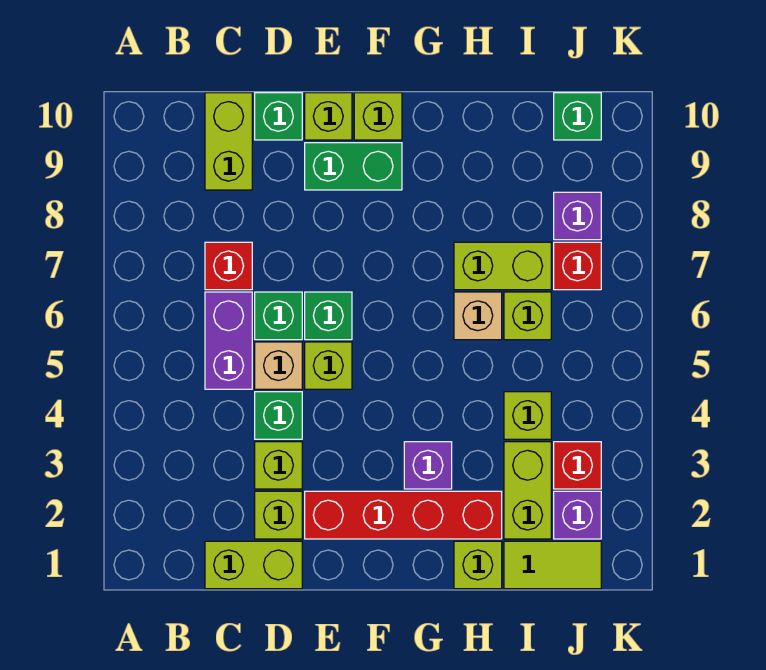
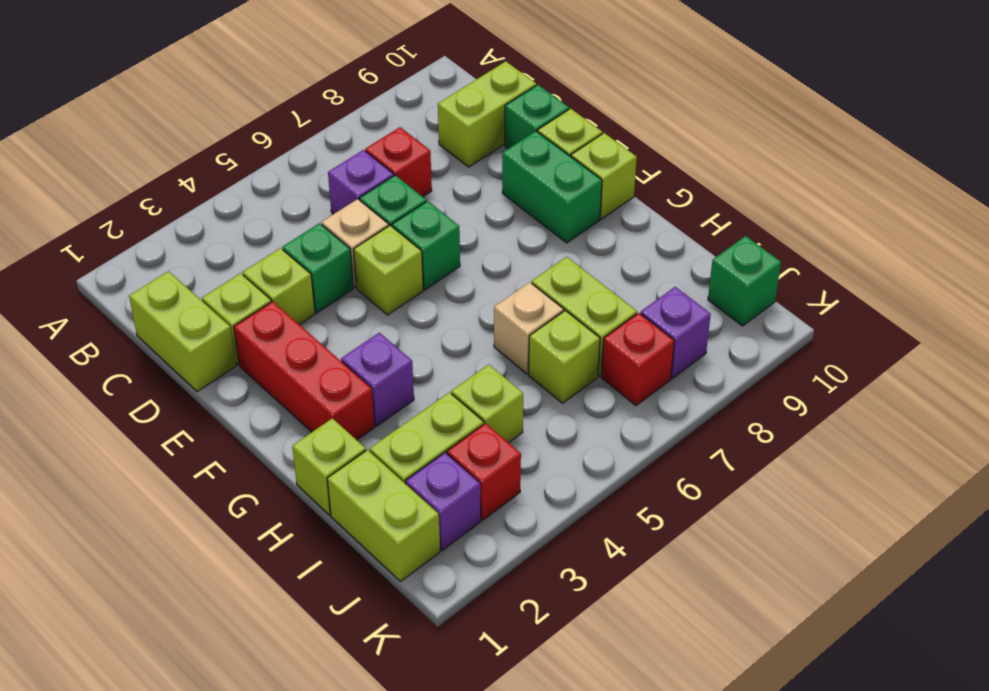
purple 1x2 brick [205,292,252,389] -> purple 1x1 brick [328,150,394,214]
red 1x4 brick [305,491,502,539] -> red 1x3 brick [234,302,375,440]
lime 1x2 tile [504,541,601,589] -> lime 1x2 brick [327,450,440,581]

